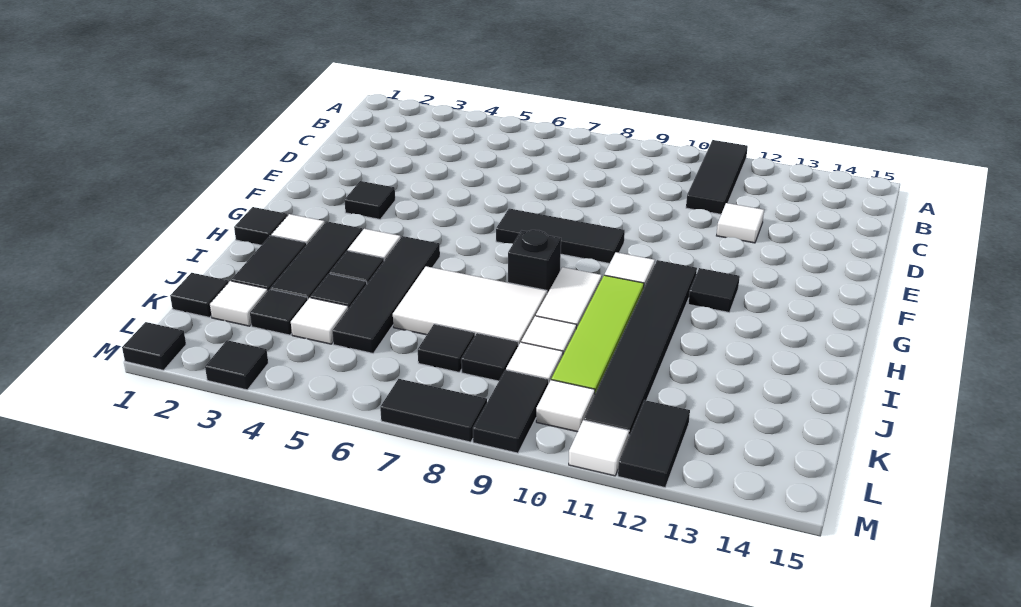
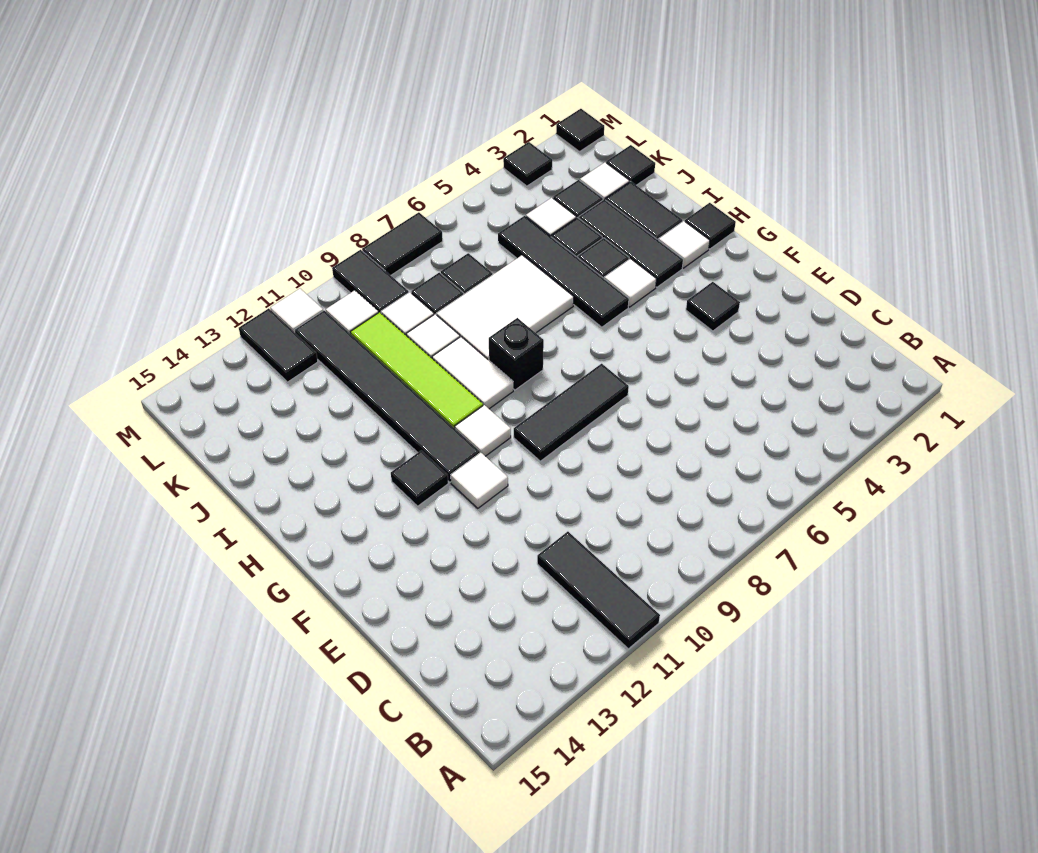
white 1x1 tile [717,203,764,243] -> white 1x1 tile moved to [451,453,508,508]

